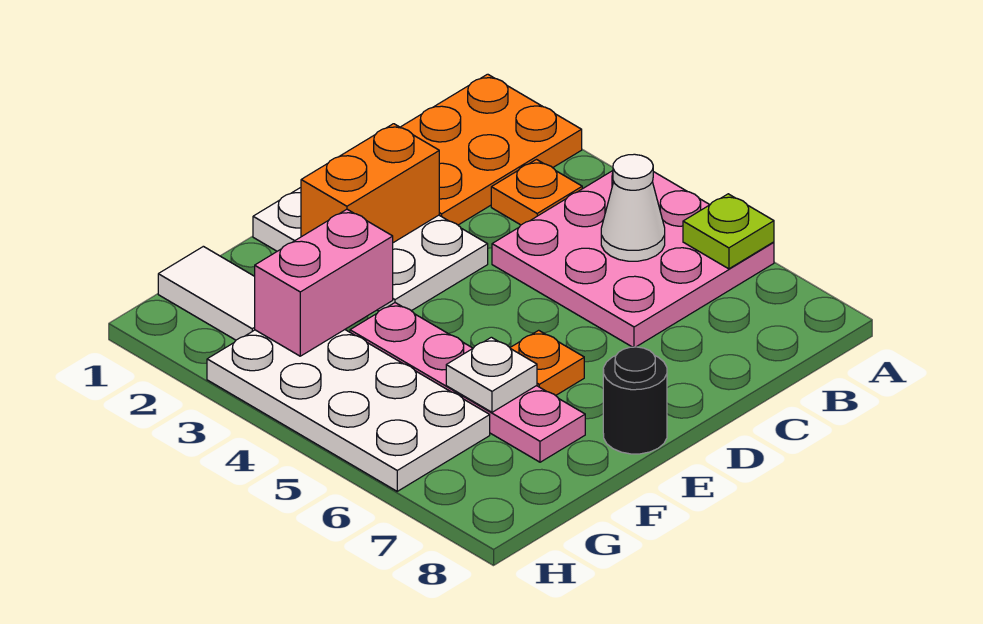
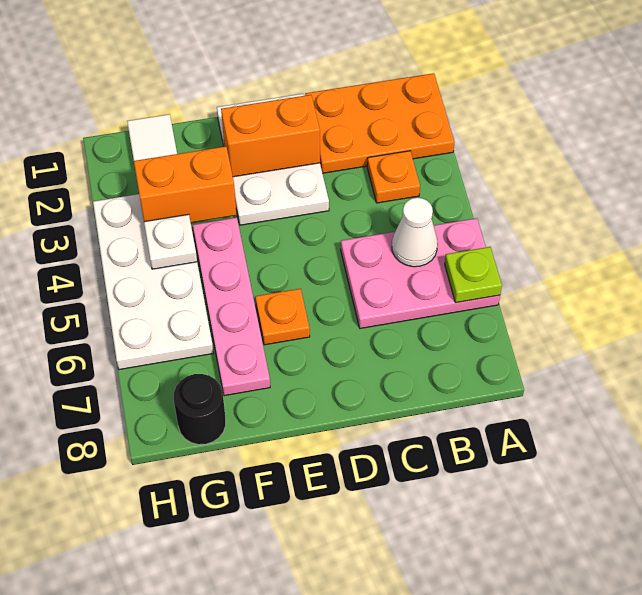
pink 3x3 plate [492,171,774,347] -> pink 2x3 plate [341,218,500,328]
black 1x1 round brick [603,347,667,454] -> black 1x1 round brick moved to [174,374,226,445]
pink 1x2 brick [255,209,393,356] -> orange 1x2 brick [134,146,237,223]
white 1x1 plate [446,337,537,412] -> white 1x1 plate moved to [144,214,197,269]

